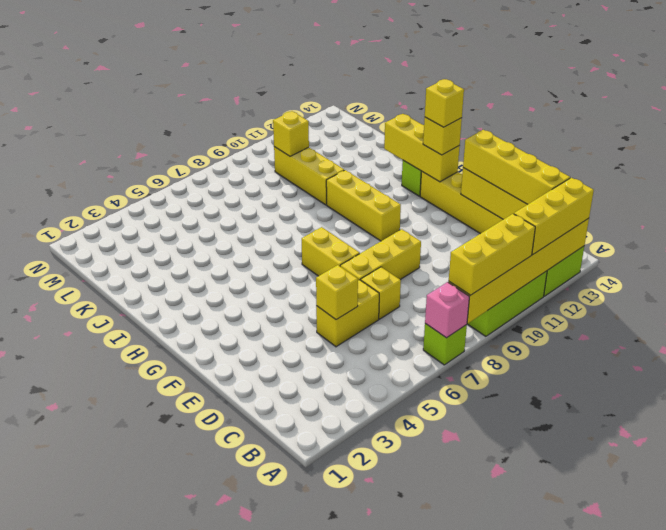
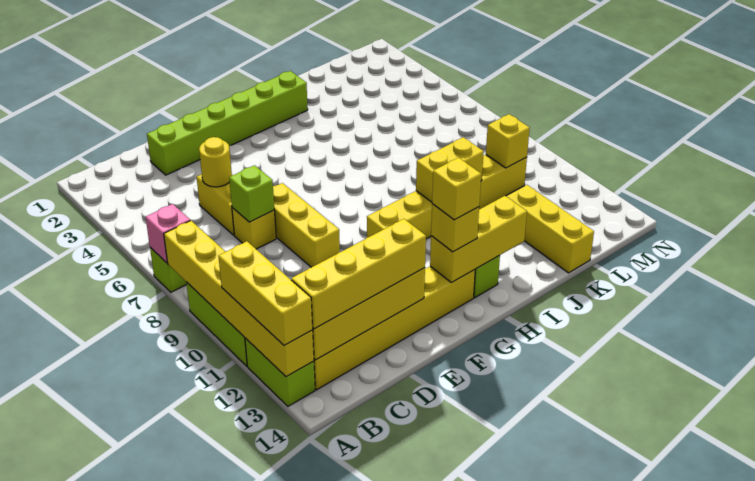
yellow 1x3 brick [449,214,535,295] -> yellow 1x3 brick moved to [506,185,594,273]
none -> lime 1x6 brick [147,71,308,175]
yellow 1x1 brick [316,265,358,320] -> yellow 1x1 round brick [199,137,232,187]
none -> lime 1x1 brick [229,165,274,222]
yellow 1x2 brick [302,227,360,276] -> yellow 1x2 brick moved to [416,137,484,202]

